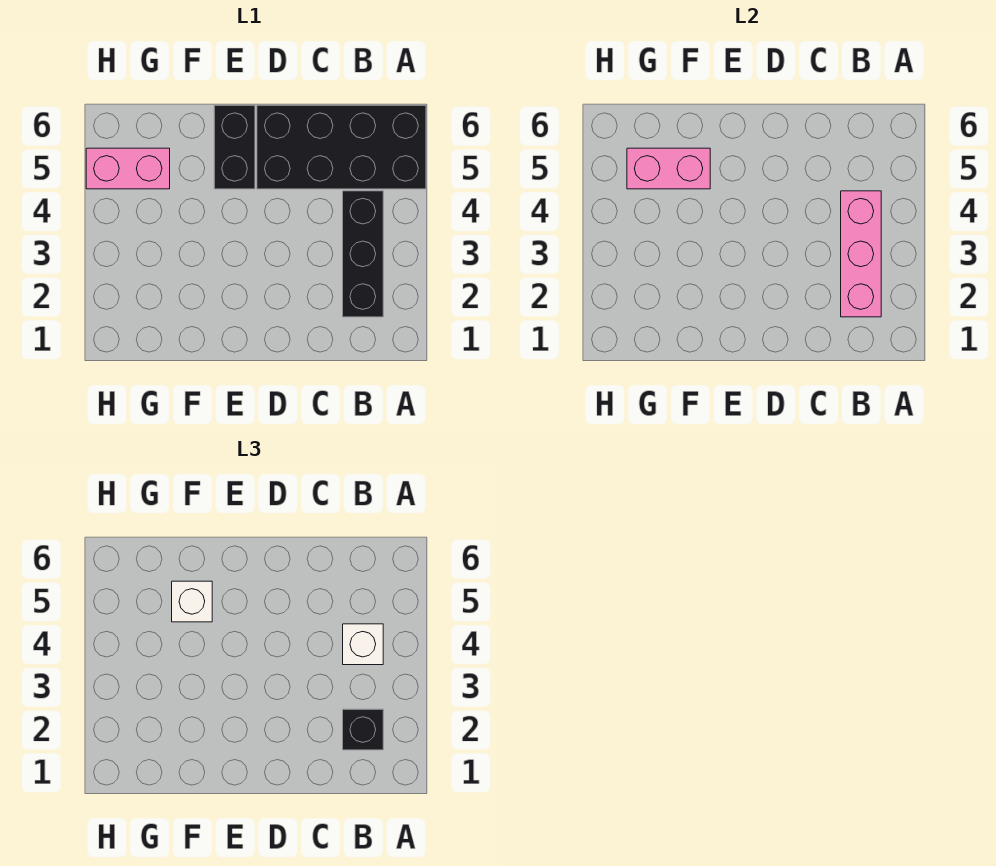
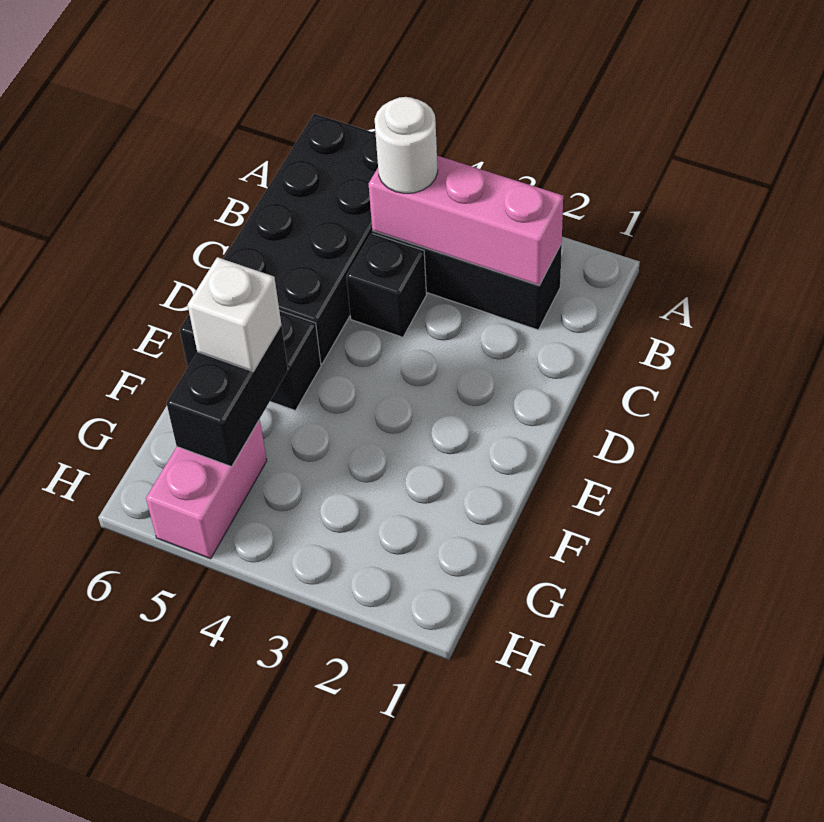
black 1x1 brick [343,709,383,750] -> black 1x1 brick moved to [346,233,426,337]
white 1x1 brick [343,624,383,665] -> white 1x1 round brick [375,97,438,193]
pink 1x2 brick [627,148,710,189] -> black 1x2 brick [167,325,288,466]

